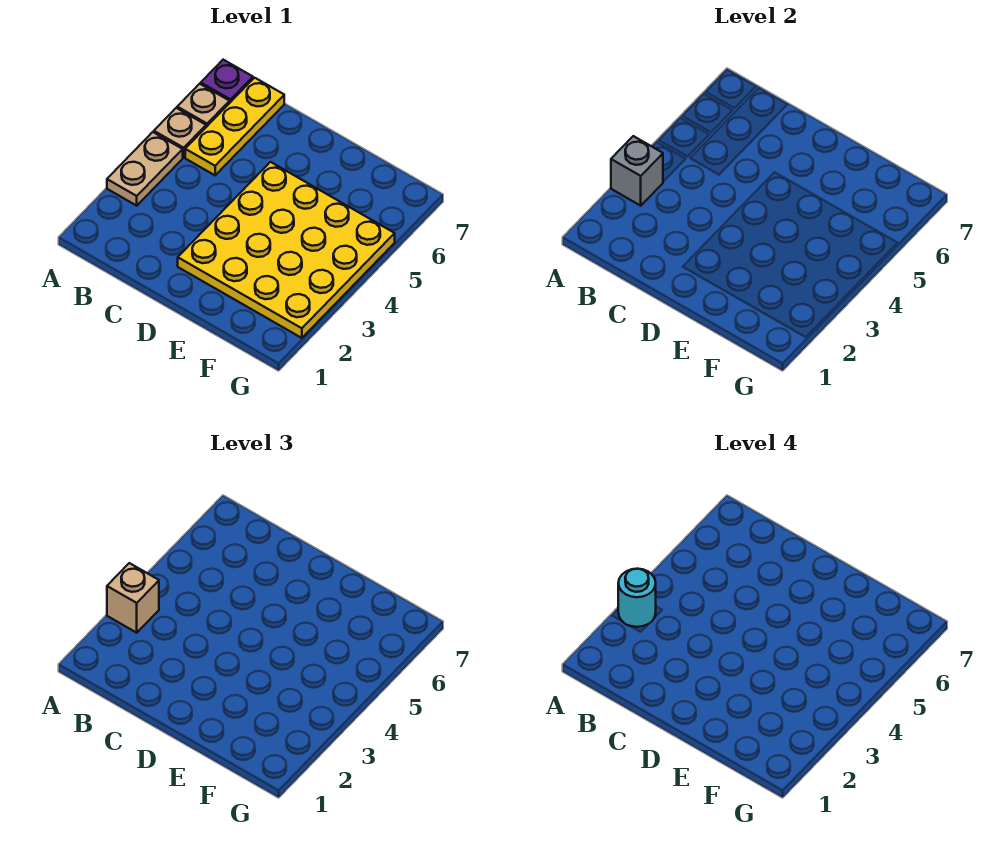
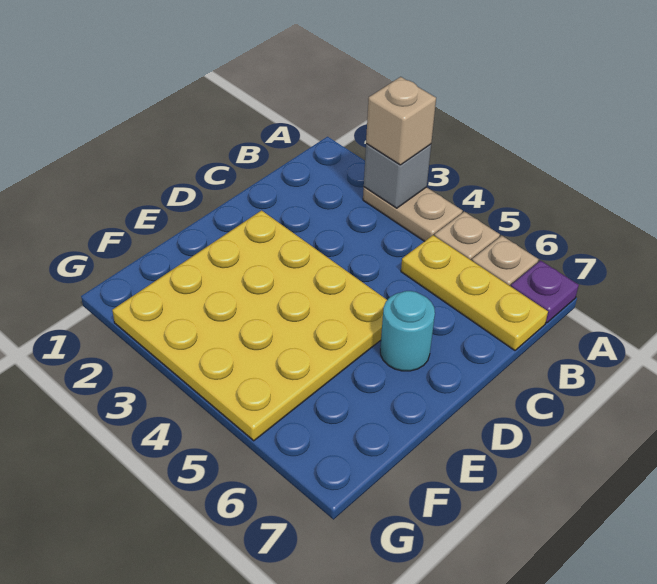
cyan 1x1 round brick [618,569,656,627] -> cyan 1x1 round brick moved to [380,291,435,371]

